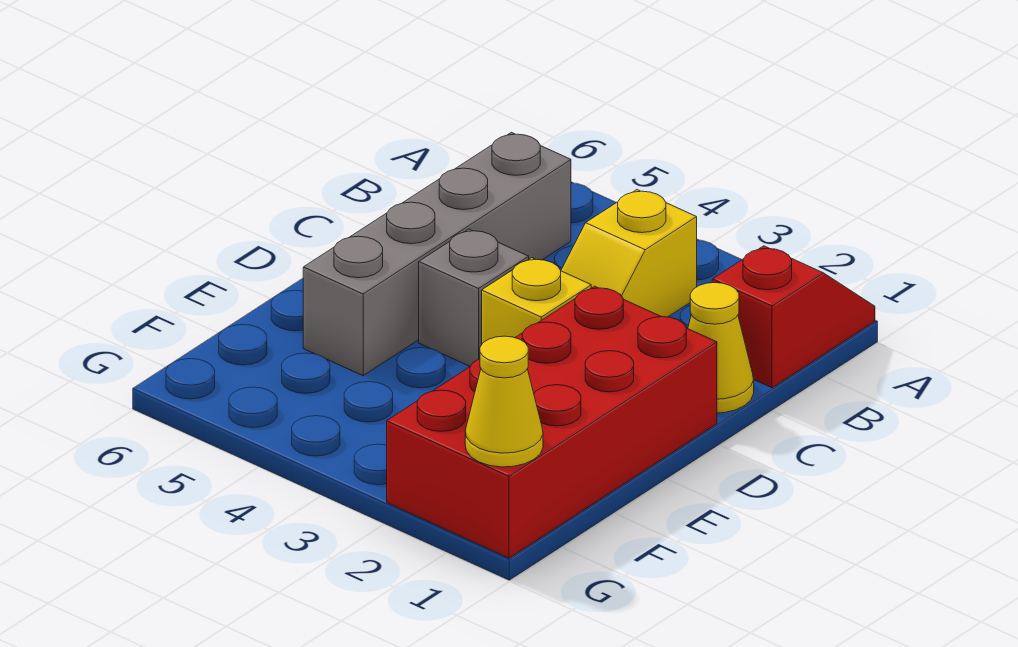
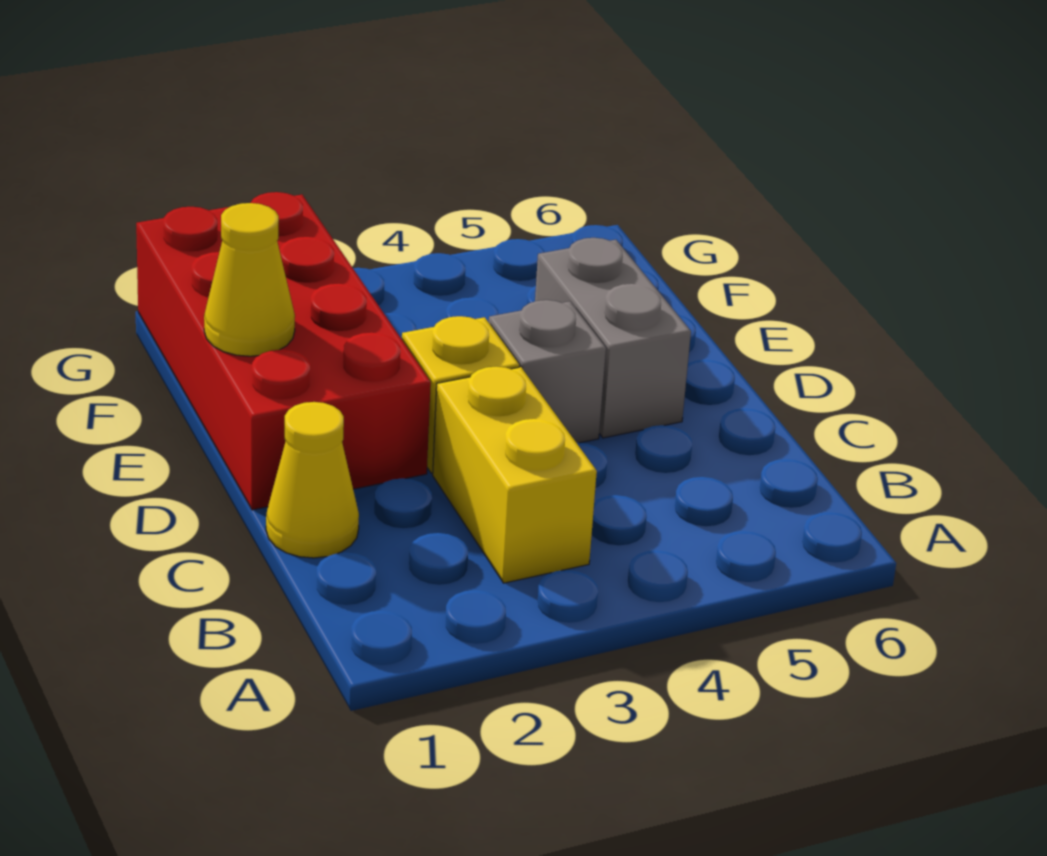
red 1x2 slope [712,246,875,388] -> none
yellow 1x2 slope [561,190,697,317] -> yellow 1x2 brick [433,366,597,583]
grey 1x4 brick [303,132,571,376] -> grey 1x2 brick [535,238,691,438]
yellow 1x1 cone [465,336,543,467] -> yellow 1x1 cone moved to [204,203,295,356]

